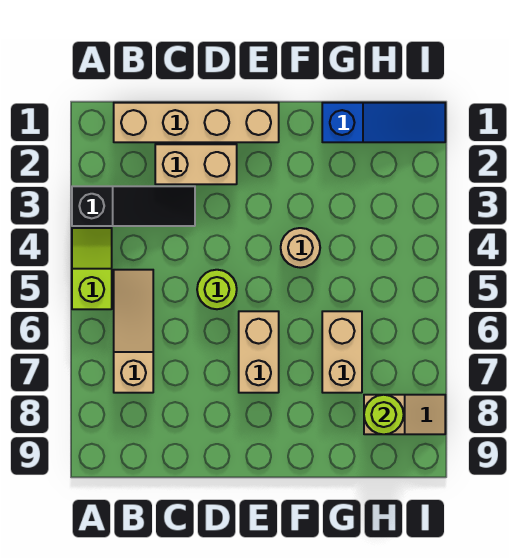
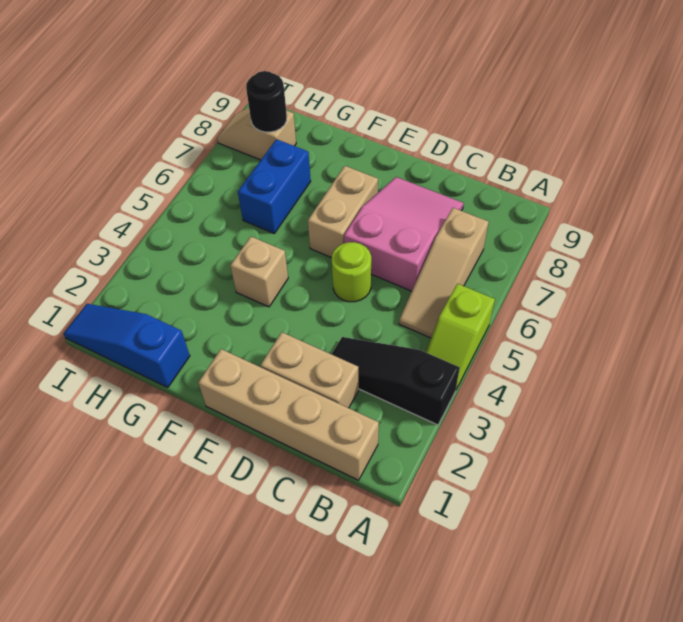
none -> pink 2x3 slope [344,177,464,291]
tan 1x1 round brick [281,228,320,268] -> tan 1x1 brick [230,237,288,307]
tan 1x2 brick [322,311,362,393] -> blue 1x2 brick [238,139,311,233]
lime 1x1 round brick [364,395,404,434] -> black 1x1 round brick [246,71,287,132]

